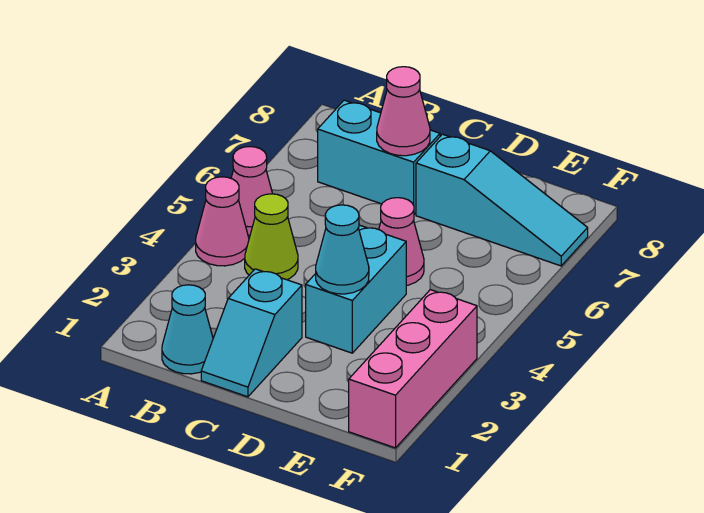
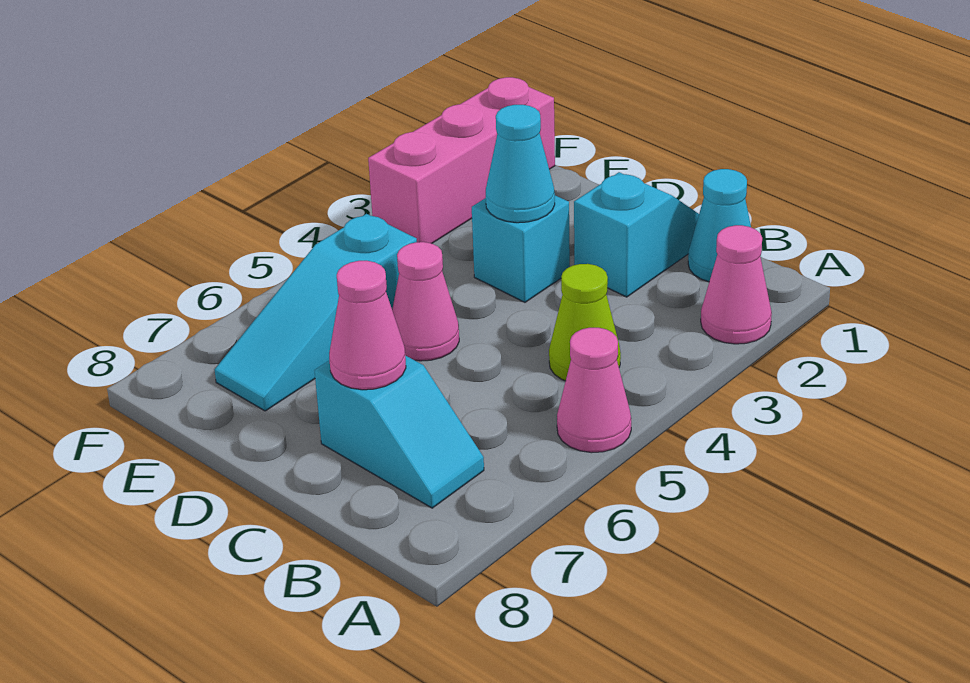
pink 1x1 cone [196,177,249,266] -> pink 1x1 cone moved to [701,225,772,344]
cyan 1x2 brick [318,100,440,214] -> cyan 1x2 slope [314,355,484,508]
cyan 1x2 brick [306,225,406,353] -> cyan 1x1 brick [472,196,570,302]
cyan 1x3 slope [416,134,588,266] -> cyan 1x3 slope turned to [215,214,417,411]

